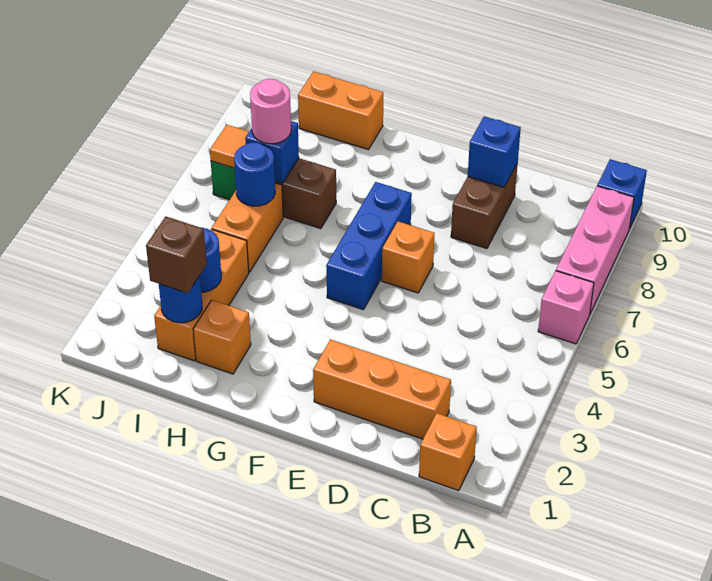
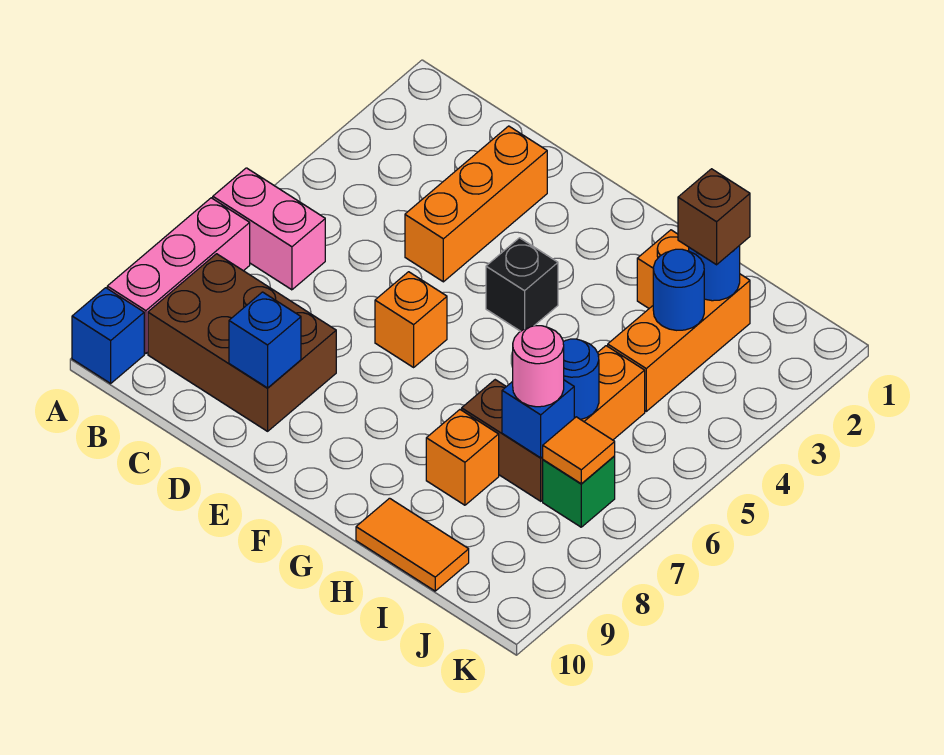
pink 1x1 brick [538,271,594,344] -> pink 1x2 brick [213,168,325,290]
orange 1x1 brick [419,413,477,491] -> orange 1x1 brick moved to [426,410,499,505]
orange 1x3 brick [313,339,451,439] -> orange 1x3 brick turned to [405,126,547,282]
brown 1x2 brick [451,163,518,248] -> brown 2x3 brick [148,254,336,431]
none -> black 1x1 brick [486,238,558,331]
blue 1x3 brick [326,182,412,310] -> none
orange 1x2 brick [298,71,383,150] -> orange 1x2 tile [356,498,469,591]

